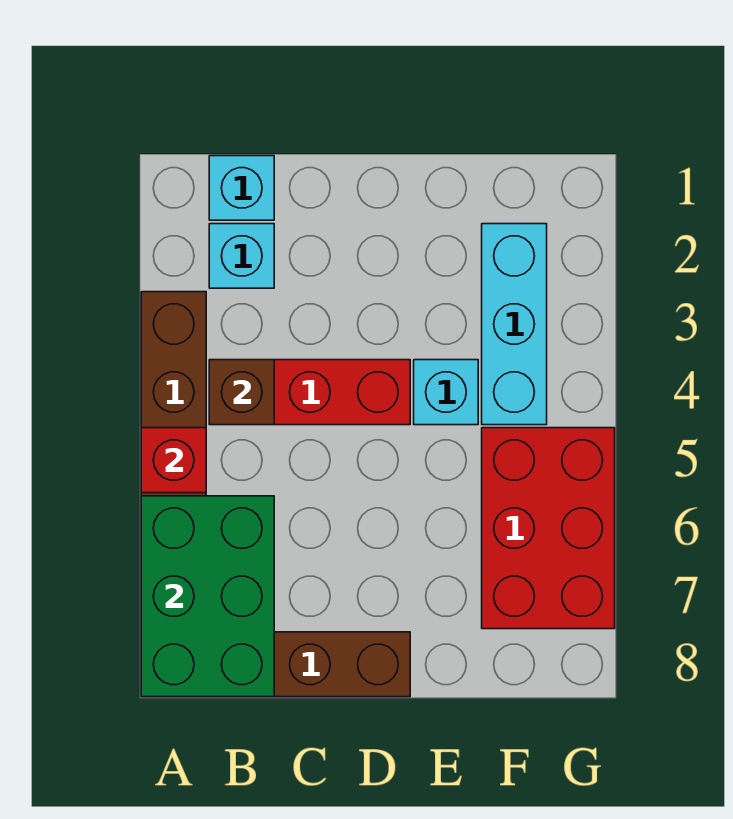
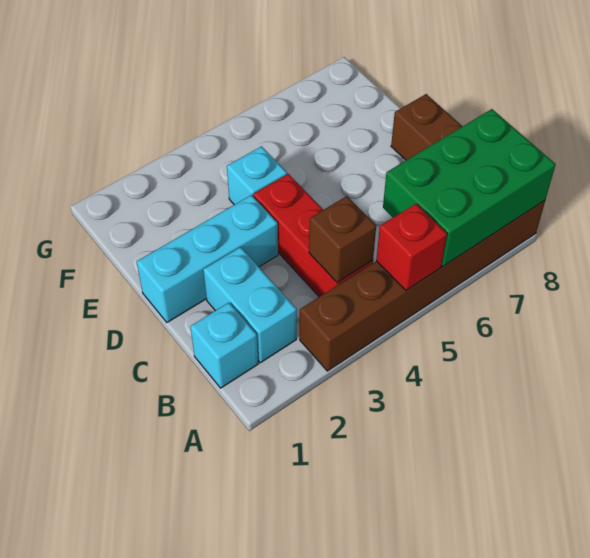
cyan 1x1 brick [209,224,274,288] -> cyan 1x2 brick [203,247,297,363]
cyan 1x3 brick [482,224,547,425] -> cyan 1x3 brick moved to [137,195,278,322]
red 2x3 brick [482,428,615,629] -> none

